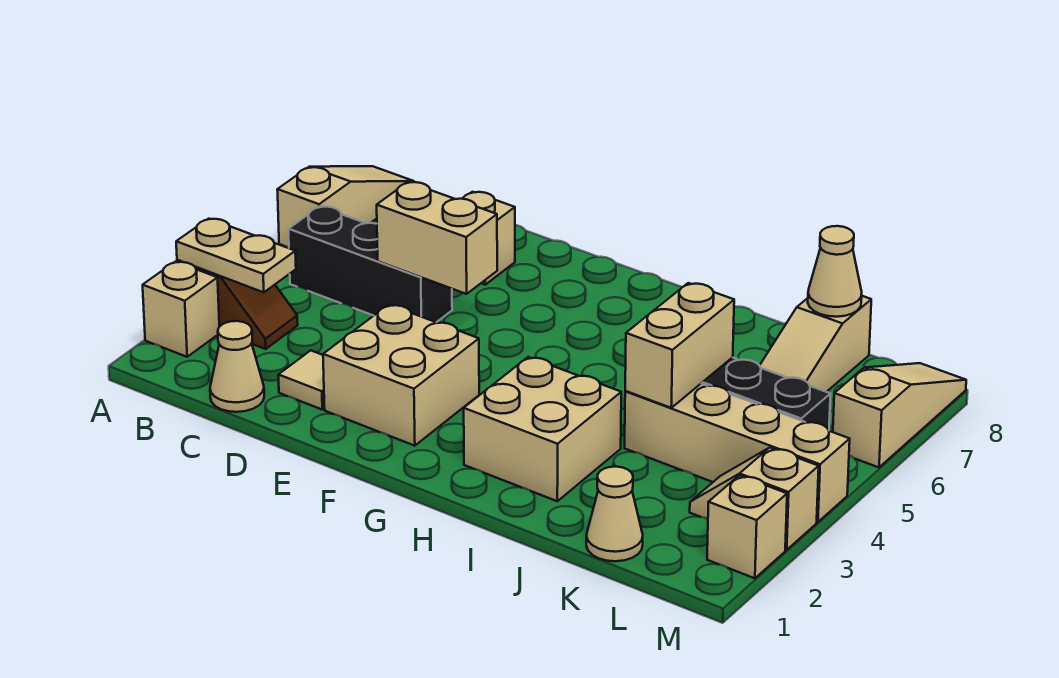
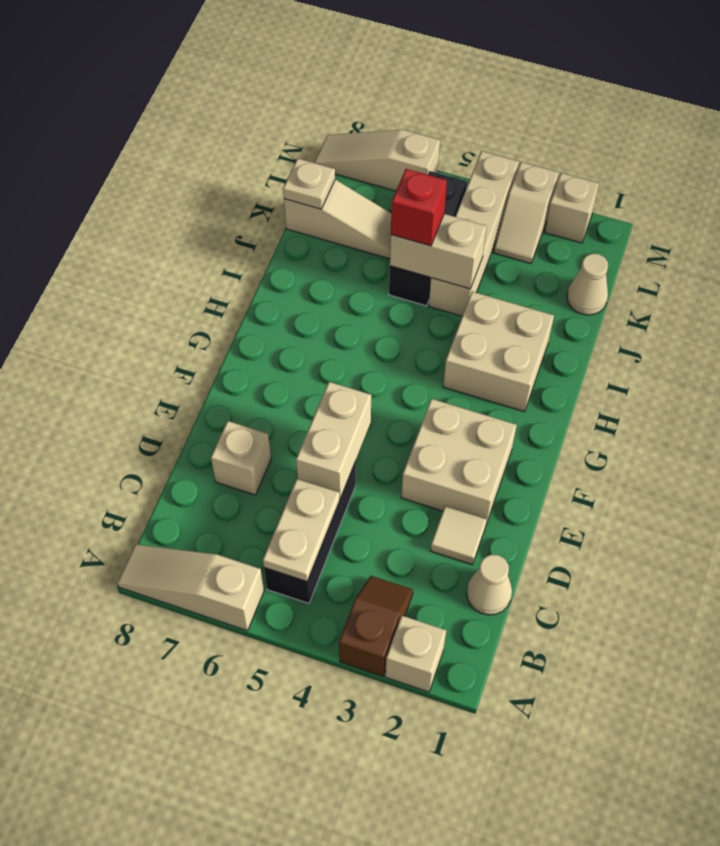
tan 1x2 plate [176,219,296,292] -> tan 1x2 plate moved to [263,479,340,582]
none -> red 1x1 brick [391,169,447,246]
tan 1x1 cone [808,226,862,317] -> tan 1x1 plate [283,158,335,209]

